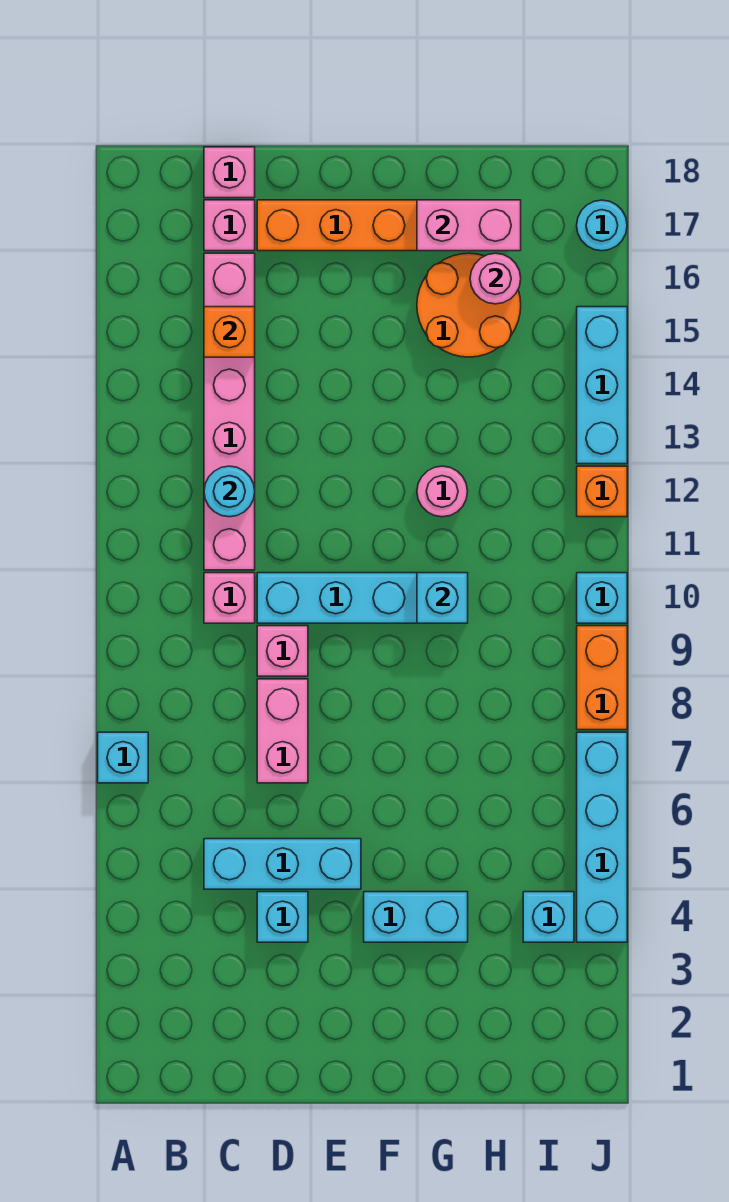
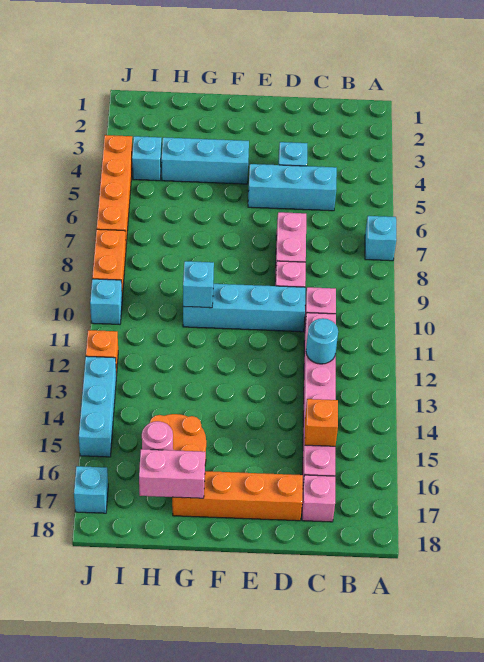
pink 1x1 brick [204,147,255,198] -> none
cyan 1x2 brick [364,892,468,942] -> cyan 1x3 brick [161,137,249,184]
pink 1x1 round brick [417,466,468,517] -> none
cyan 1x4 brick [577,732,627,942] -> orange 1x4 brick [97,135,133,244]
cyan 1x1 round brick [577,200,627,251] -> cyan 1x1 brick [74,466,108,513]

